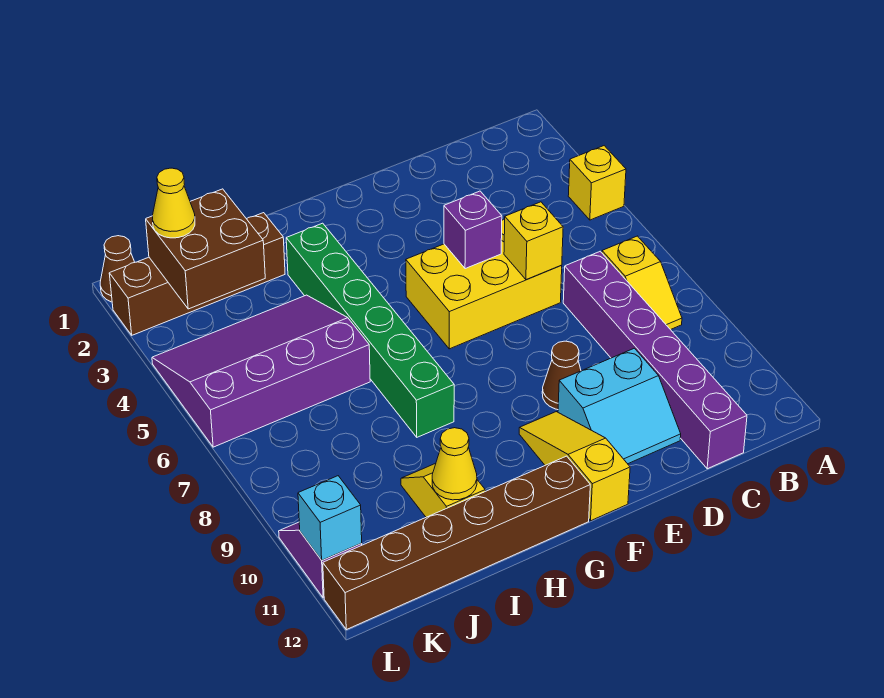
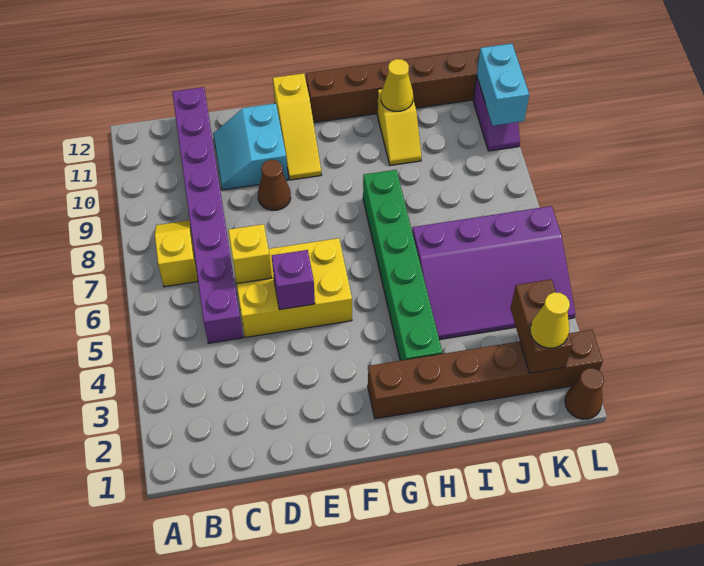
yellow 1x1 brick [568,146,626,220] -> none
purple 1x6 brick [563,251,747,469] -> purple 1x8 brick [172,87,243,343]
cyan 2x2 slope [558,348,681,464] -> cyan 2x2 slope turned to [213,104,288,190]
brown 1x4 brick [109,213,285,335] -> brown 1x6 brick [368,330,603,419]
brown 2x2 brick [146,189,265,309] -> brown 1x2 brick [510,279,573,373]
cyan 1x1 brick [298,476,362,560] -> cyan 1x2 brick [477,44,529,126]

